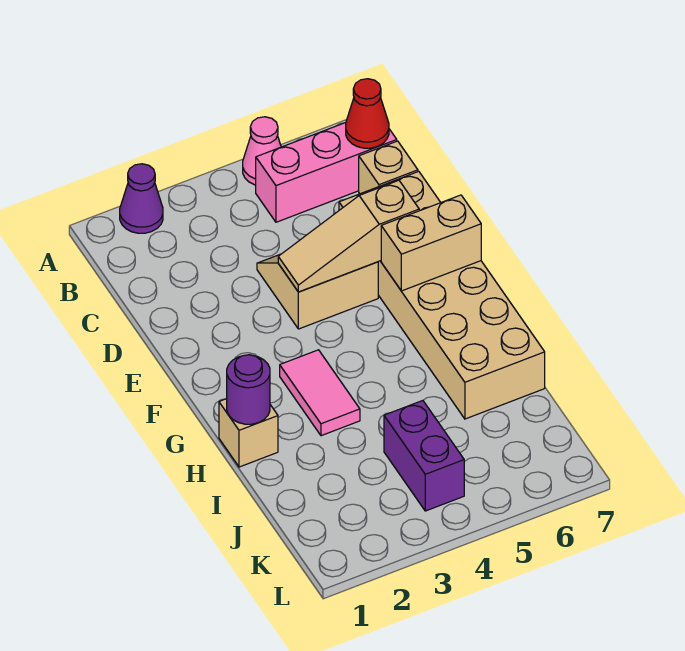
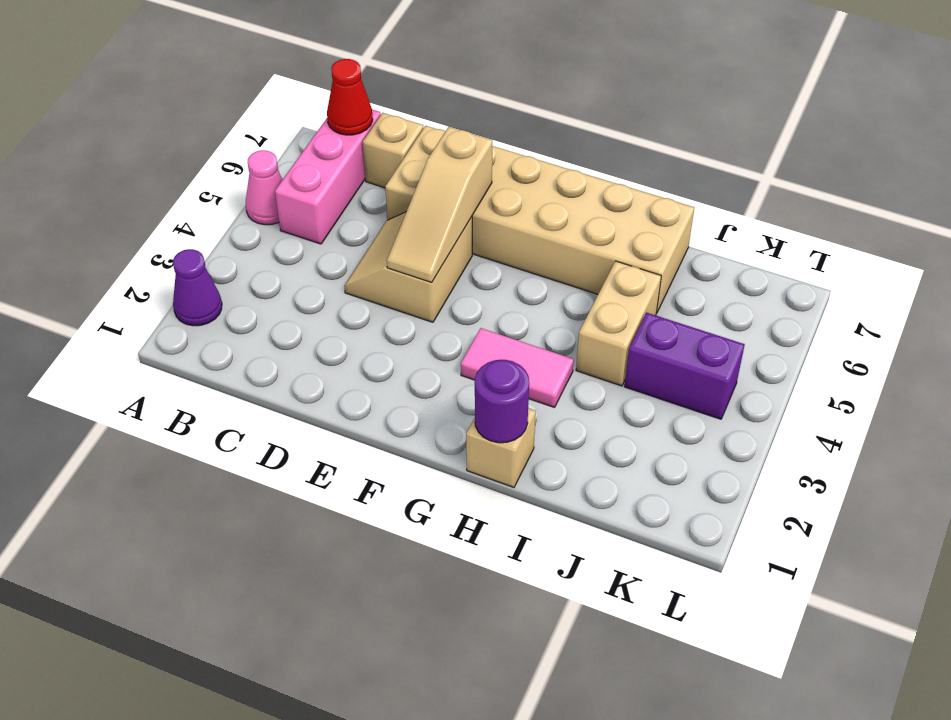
tan 1x2 brick [381,195,481,291] -> tan 1x2 brick moved to [576,261,661,386]

